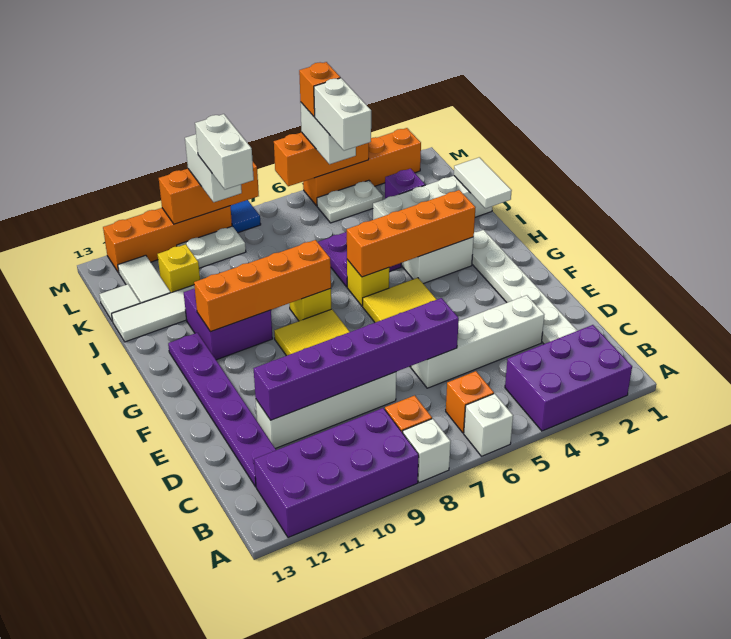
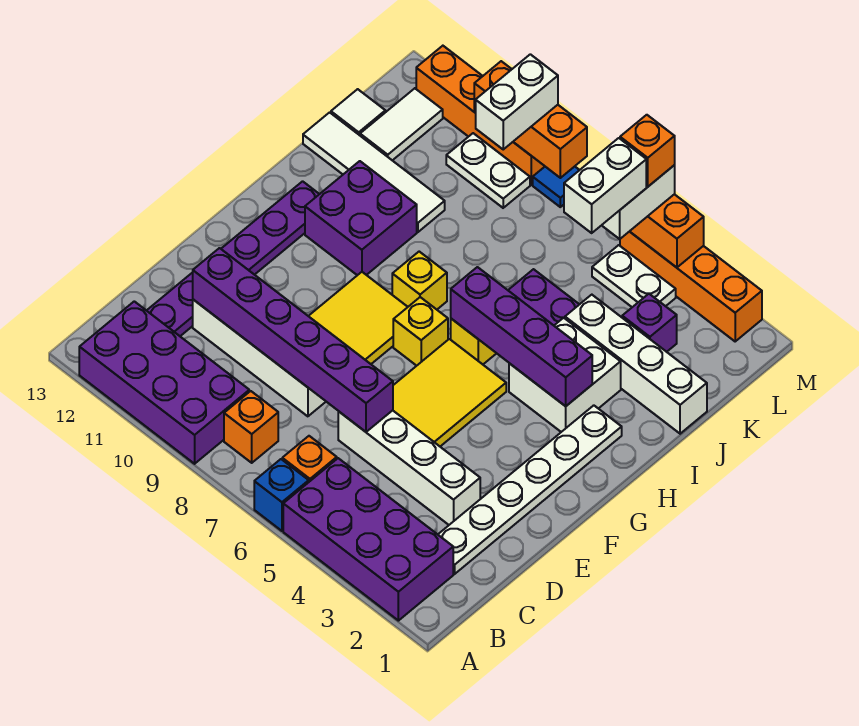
purple 2x3 brick [505,325,632,431] -> purple 2x4 brick [283,458,453,621]
white 1x1 brick [464,394,513,456] -> blue 1x1 brick [254,459,309,531]
white 1x1 brick [403,419,451,483] -> none
orange 1x4 brick [347,190,475,277] -> purple 1x4 brick [451,267,592,406]
orange 1x4 brick [194,240,331,332] -> none
white 1x2 tile [454,157,512,209] -> none
white 1x2 brick [195,114,254,189] -> none
yellow 1x1 brick [157,244,200,293] -> yellow 1x1 brick moved to [393,297,448,366]

